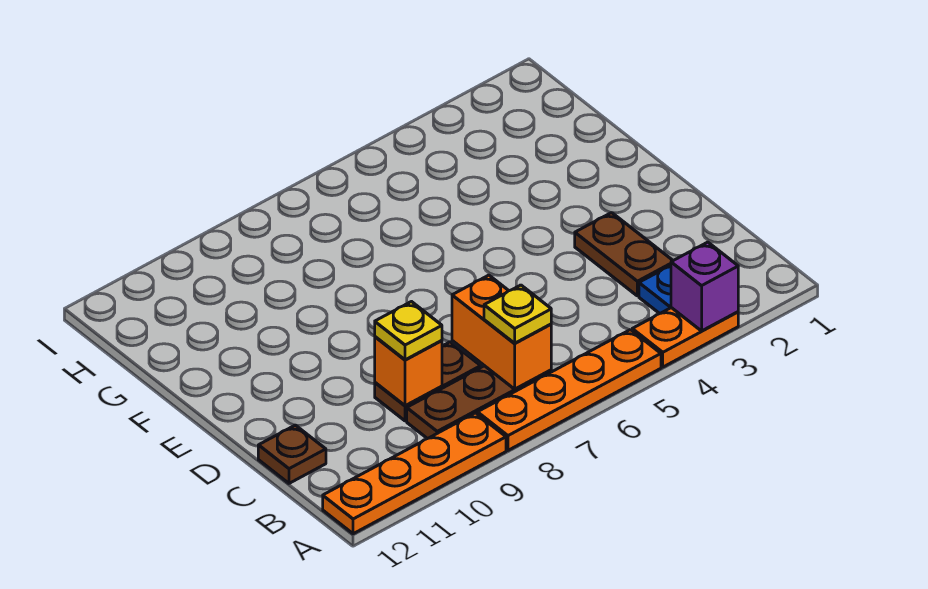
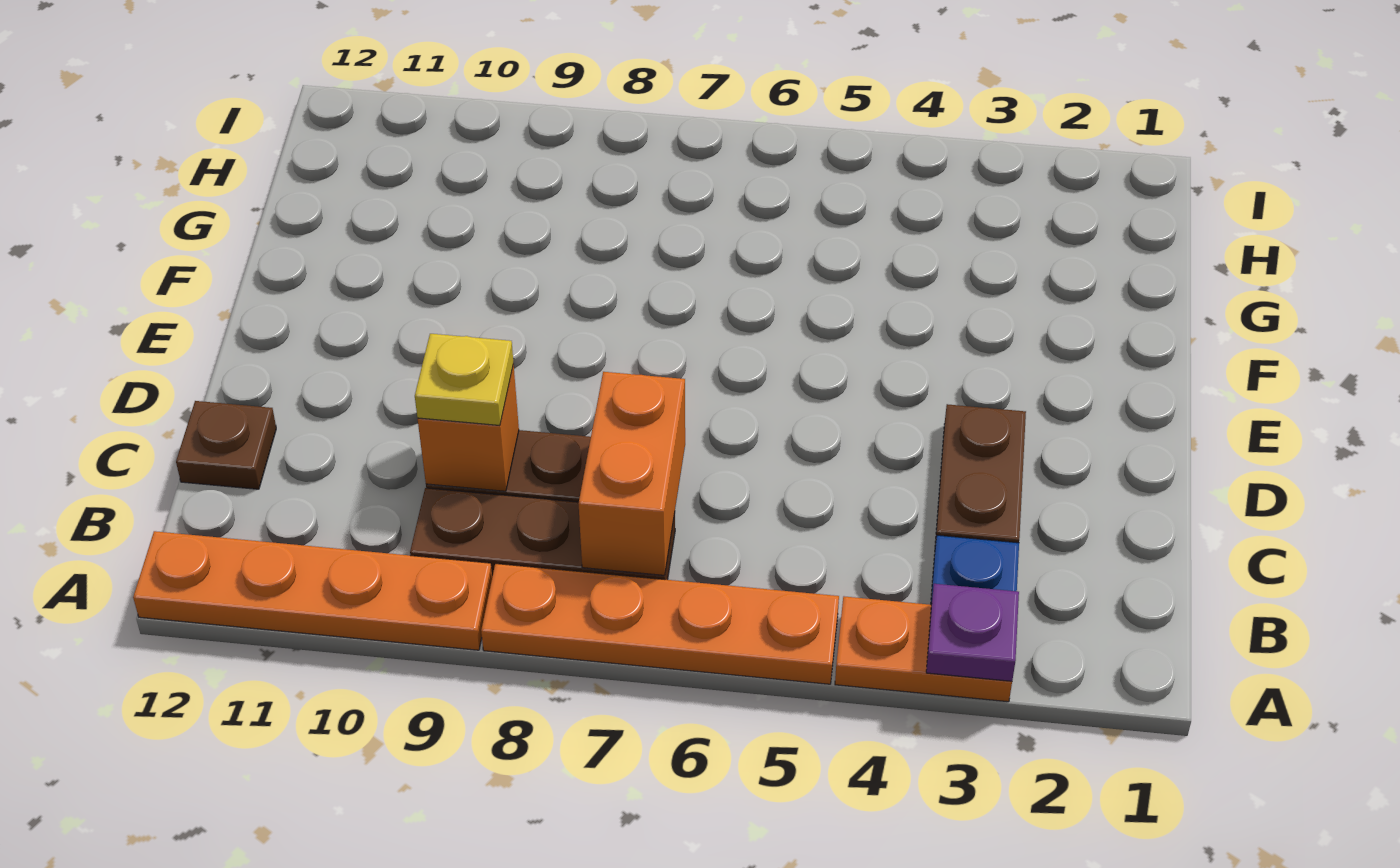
purple 1x1 brick [671,242,738,331] -> purple 1x1 plate [926,584,1019,681]
yellow 1x1 plate [484,285,551,343] -> none

